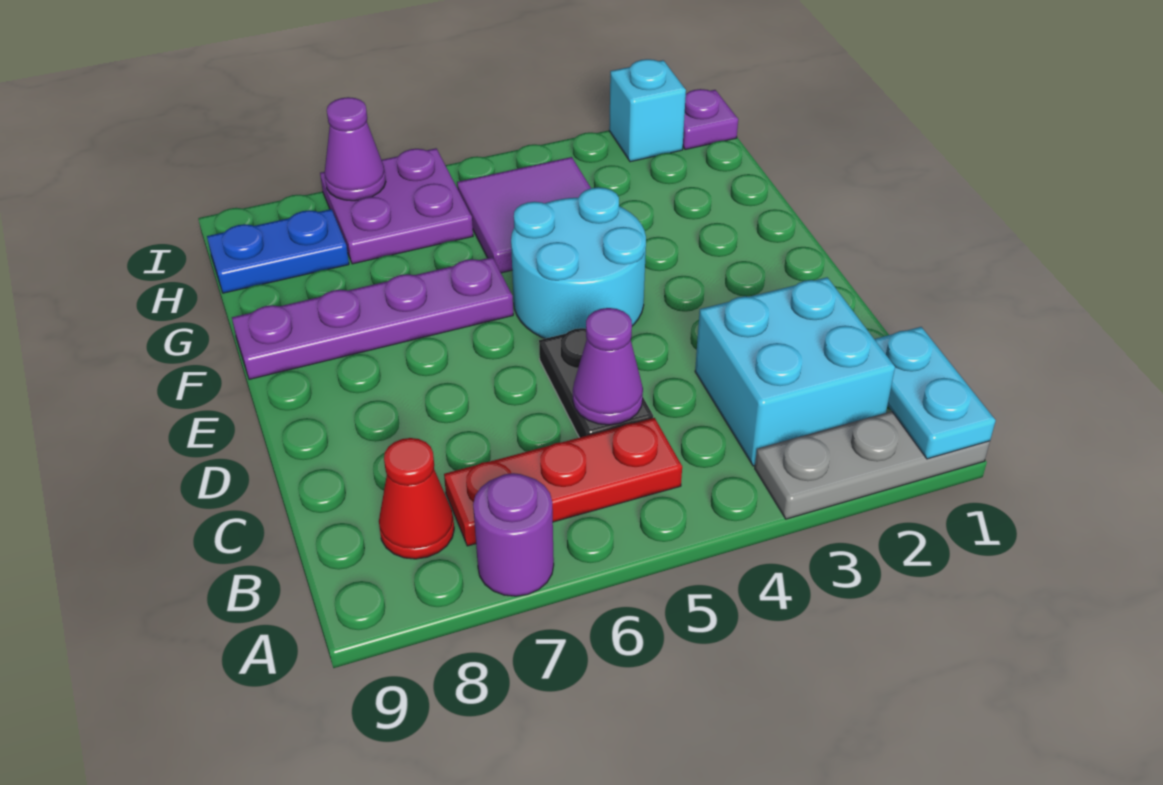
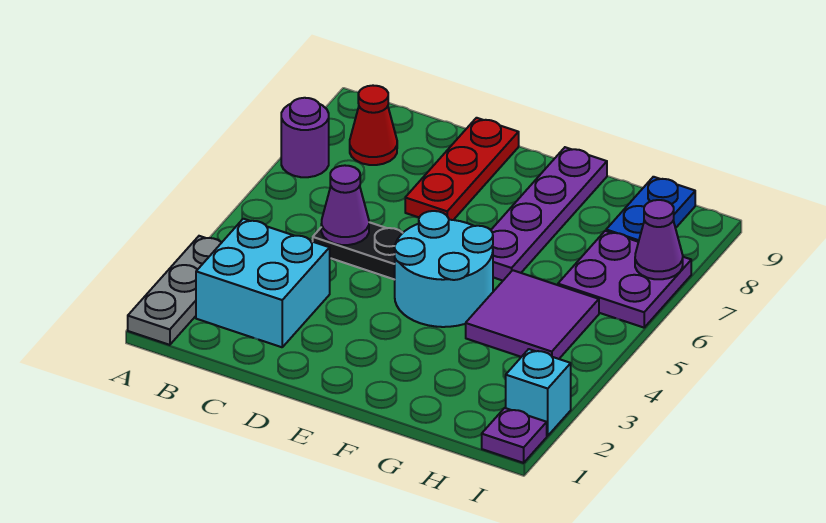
cyan 1x2 plate [874,327,996,459] -> none
red 1x3 plate [444,418,682,546] -> red 1x3 plate moved to [405,118,519,220]

